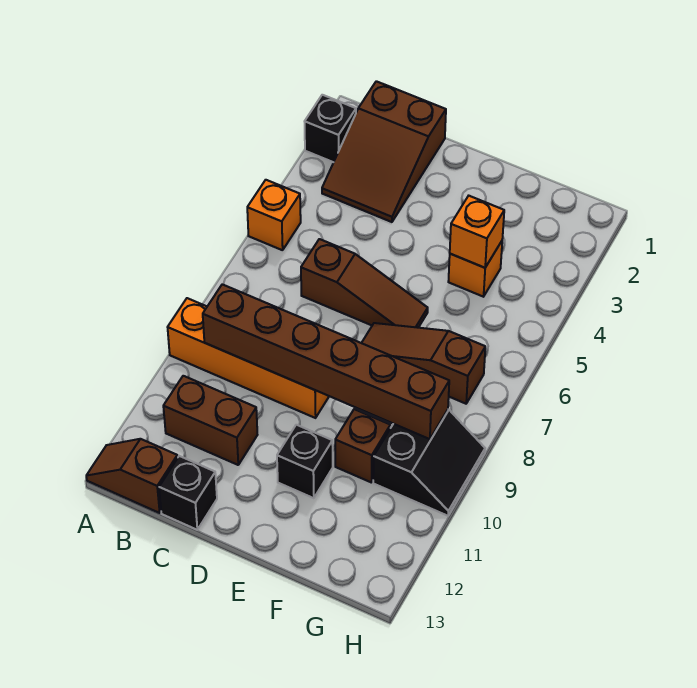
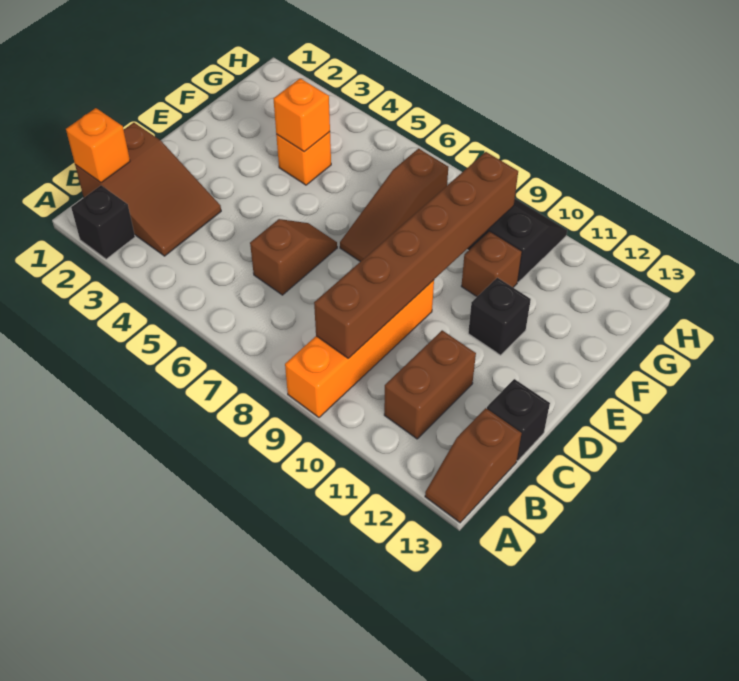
orange 1x1 brick [247,180,301,250] -> orange 1x1 brick moved to [66,108,130,182]
brown 1x3 slope [301,239,428,328] -> brown 1x2 slope [250,219,337,295]

